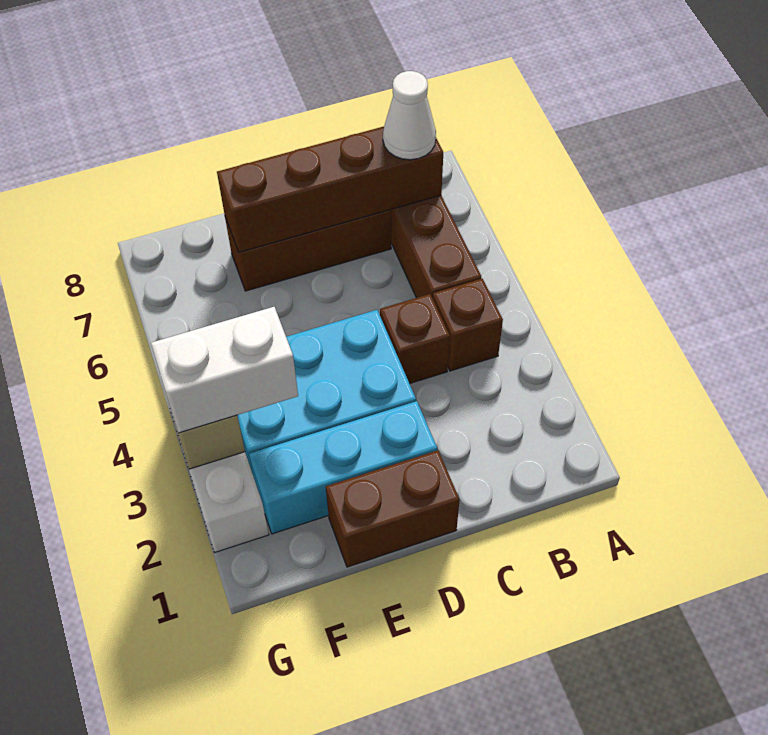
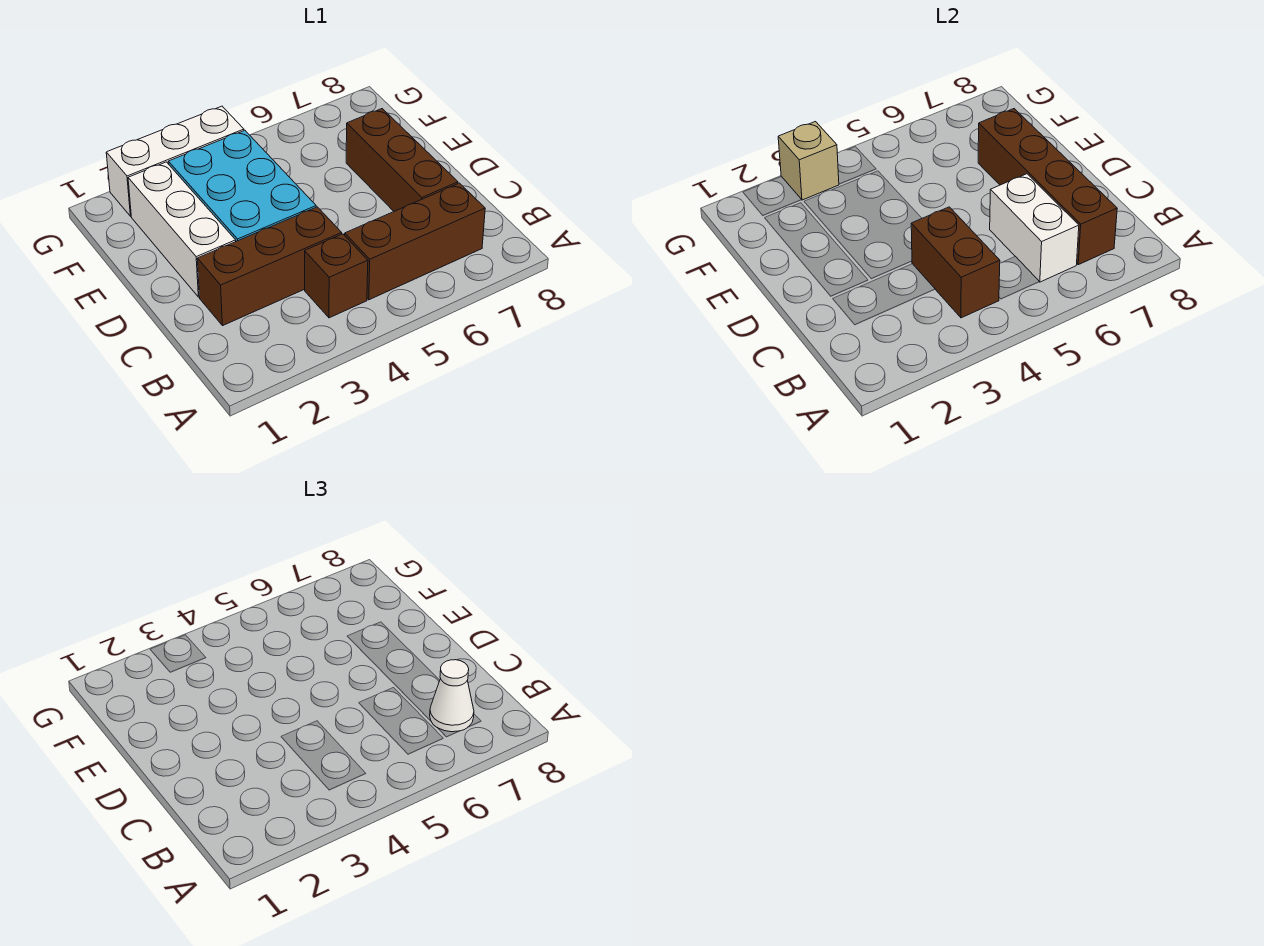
brown 1x1 brick [380,294,450,384] -> brown 1x3 brick [197,207,342,326]
brown 1x2 brick [326,450,460,567] -> brown 1x2 brick moved to [911,207,1000,318]
cyan 1x3 brick [249,401,437,534] -> white 1x3 brick [128,162,236,297]
white 1x2 brick [151,307,298,433] -> white 1x2 brick moved to [990,174,1079,282]

